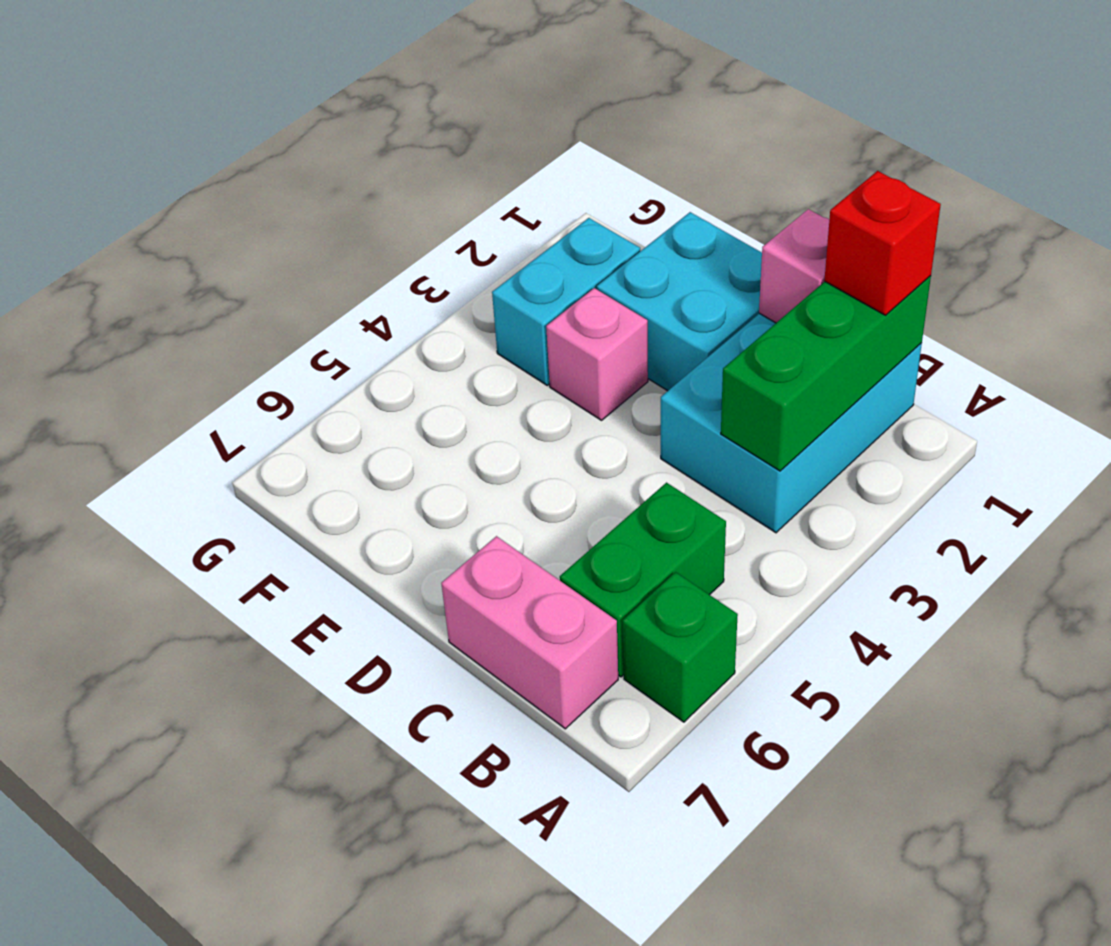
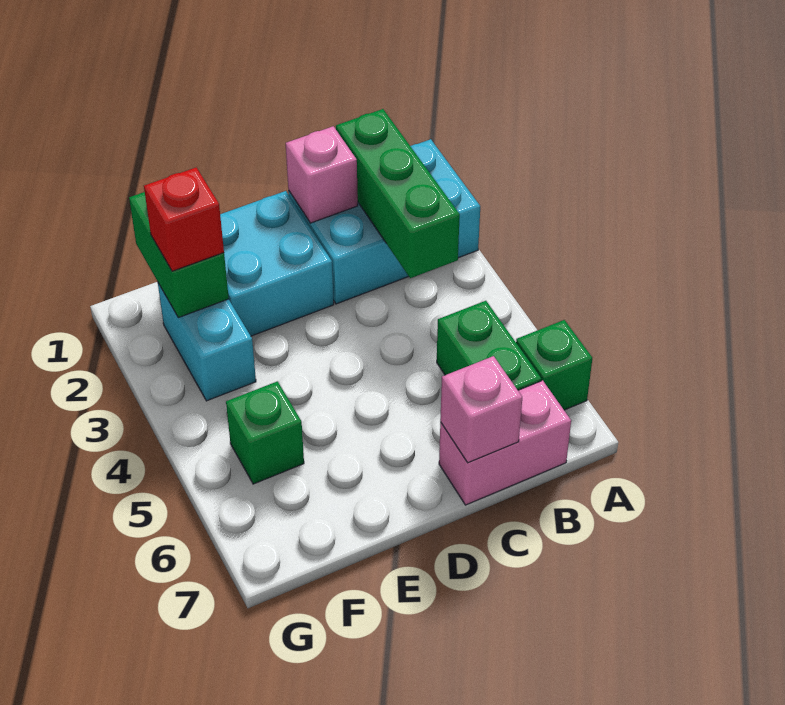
cyan 2x3 brick [661,313,922,533] -> cyan 2x3 brick turned to [288,139,480,304]
red 1x1 brick [824,171,941,315] -> red 1x1 brick moved to [144,168,224,271]
pink 1x1 brick [546,288,648,420] -> pink 1x1 brick moved to [440,356,522,463]
none -> green 1x2 brick [129,192,229,318]
none -> green 1x1 brick [226,381,304,484]

